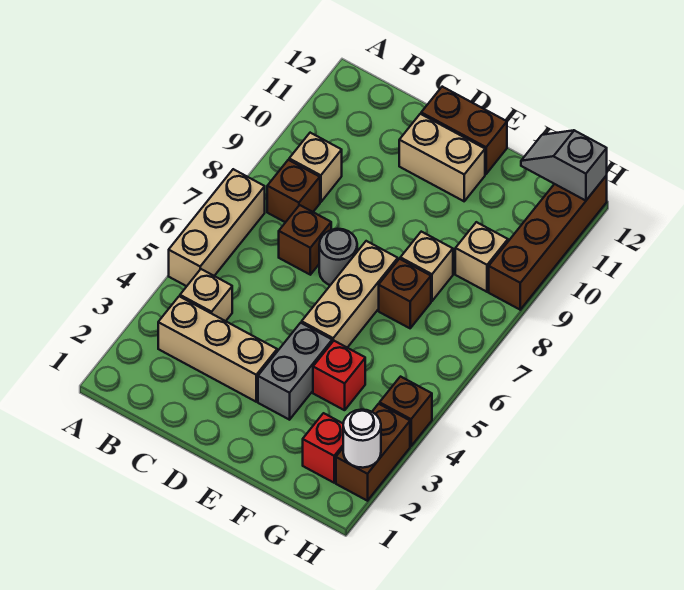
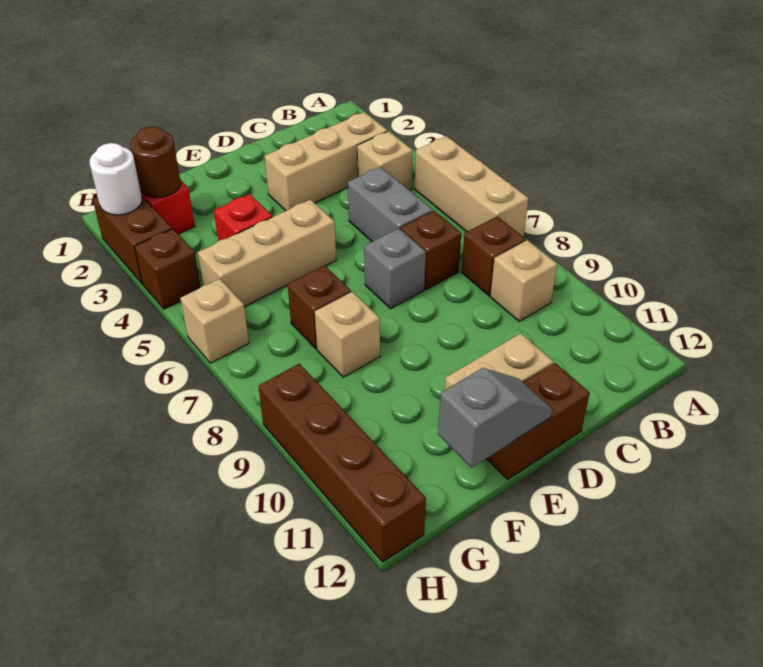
grey 1x1 round brick [319,229,357,285] -> grey 1x1 brick [364,228,426,309]
grey 1x2 brick [258,323,332,420] -> grey 1x2 brick moved to [348,167,433,242]
tan 1x3 brick [302,241,398,348] -> tan 1x3 brick turned to [198,200,336,307]
none -> brown 1x1 round brick [130,127,181,198]
tan 1x1 brick [455,222,508,292] -> tan 1x1 brick moved to [180,279,249,363]
grey 1x2 slope [521,130,607,201] -> grey 1x2 slope moved to [438,368,553,468]

